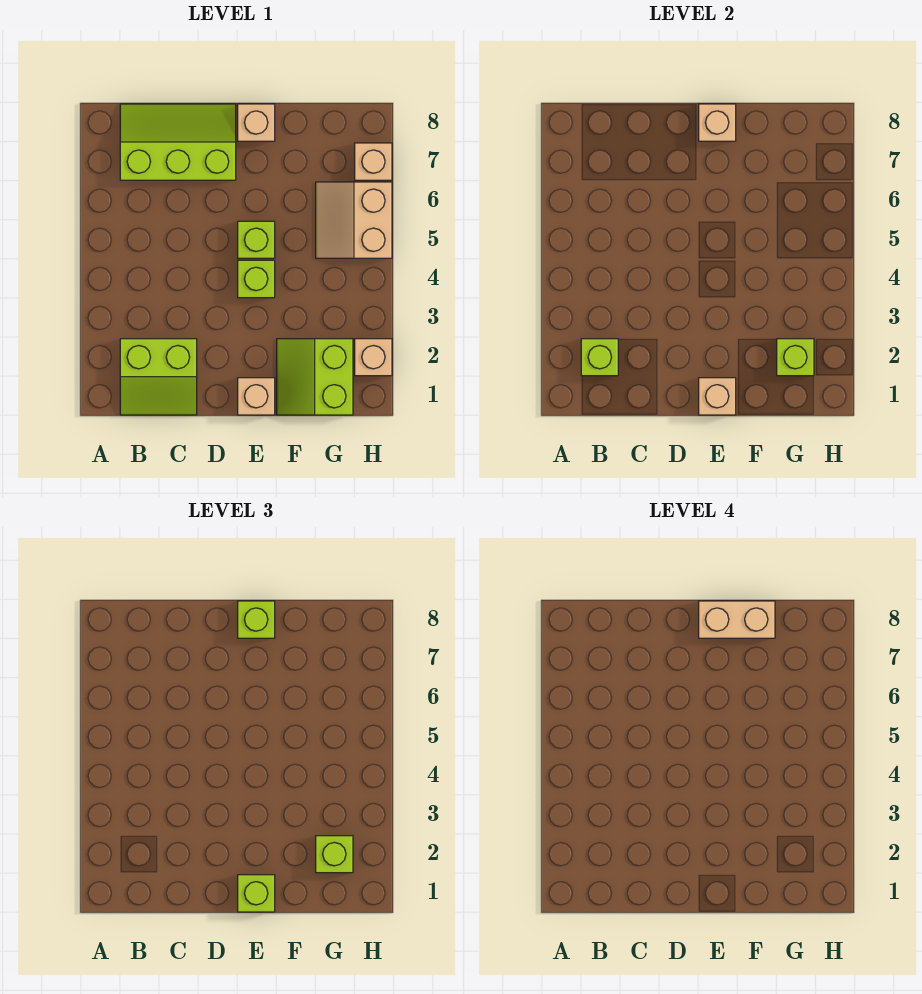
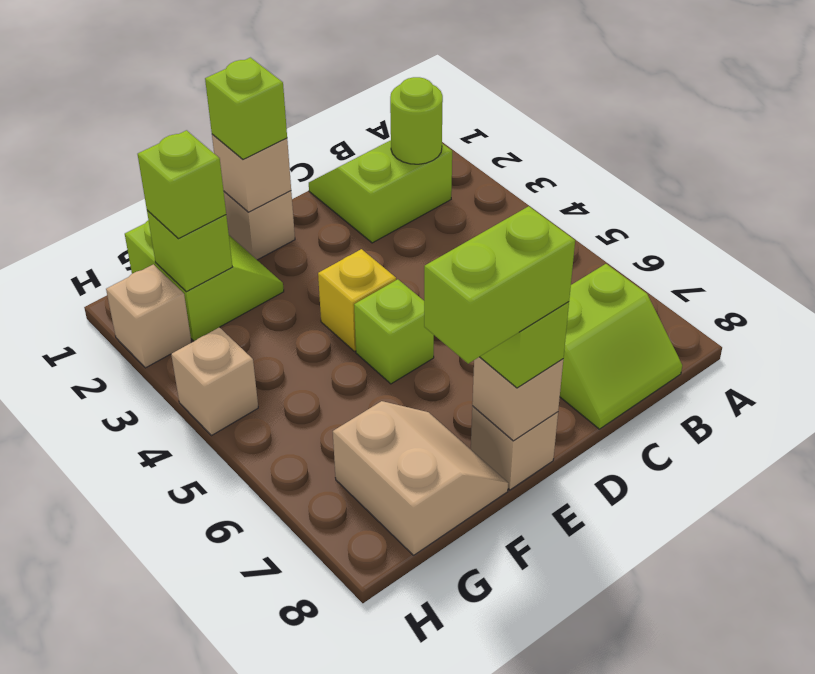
lime 1x1 brick [581,339,618,376] -> lime 1x1 round brick [390,77,443,164]
lime 2x3 slope [120,104,236,180] -> lime 2x2 slope [560,264,682,429]
lime 1x1 brick [238,260,275,298] -> yellow 1x1 brick [318,249,396,351]
tan 1x2 brick [699,601,775,638] -> lime 1x2 brick [424,206,575,364]
tan 2x2 slope [316,182,392,258] -> tan 2x2 slope moved to [333,401,508,555]
tan 1x1 brick [355,143,392,180] -> tan 1x1 brick moved to [171,327,258,436]

